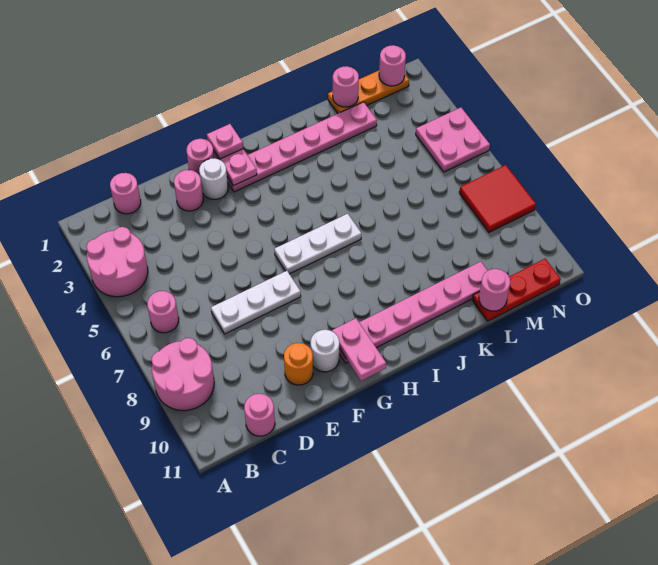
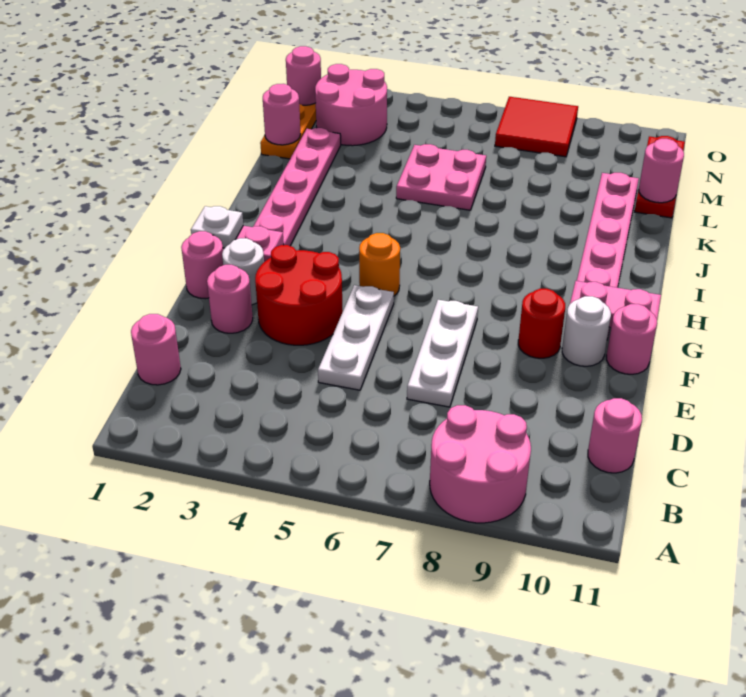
pink 2x2 round brick [86,227,148,297] -> pink 2x2 round brick moved to [315,64,387,146]
pink 1x1 round brick [147,291,179,333] -> pink 1x1 round brick moved to [606,304,657,374]
none -> red 2x2 round brick [255,245,343,345]
orange 1x1 round brick [284,343,313,385] -> orange 1x1 round brick moved to [359,233,400,296]
none -> red 1x1 round brick [518,289,565,358]
pink 1x1 plate [207,124,243,159] -> white 1x1 plate [191,206,243,248]
white 1x3 plate [274,214,361,274] -> white 1x3 plate moved to [318,285,394,390]
pink 2x2 plate [416,108,490,172] -> pink 2x2 plate moved to [396,144,486,210]

